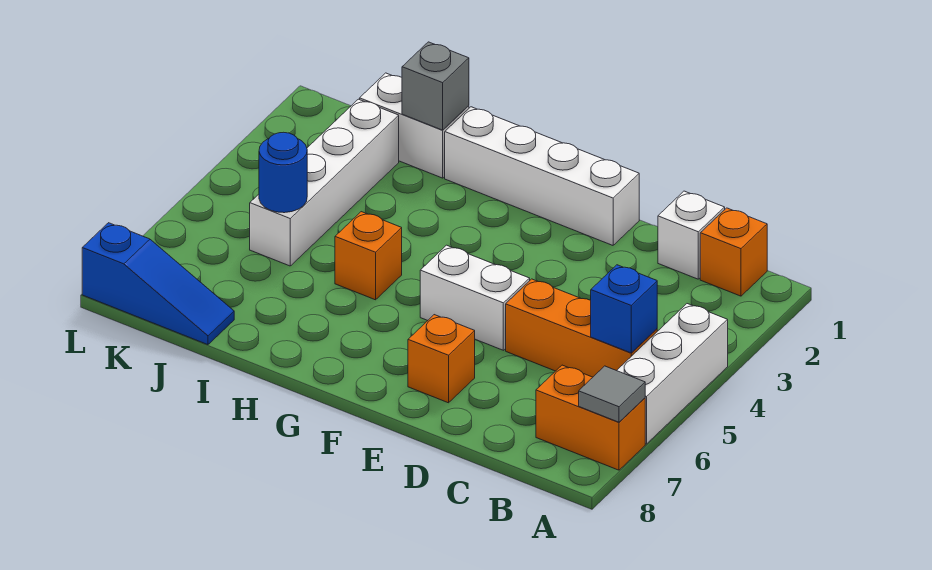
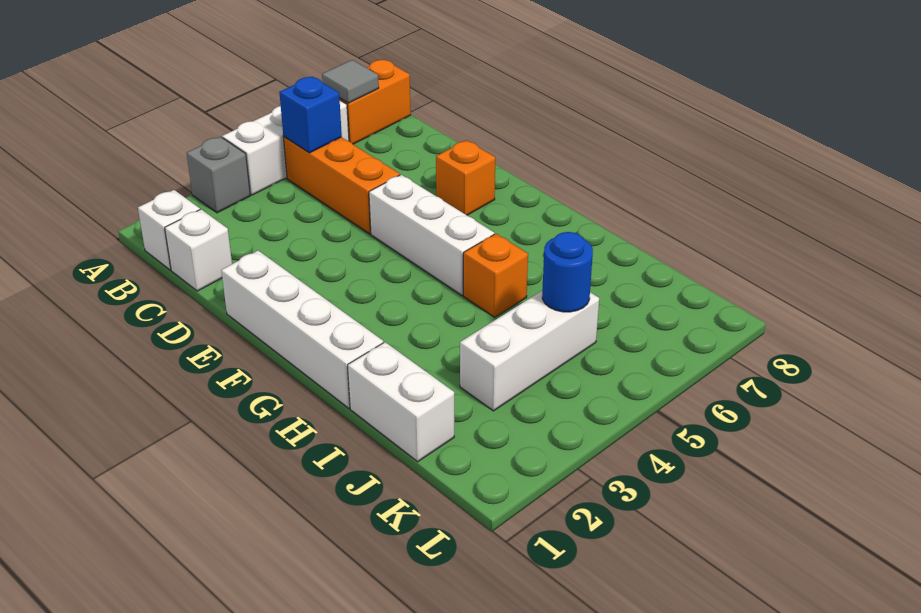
orange 1x2 brick [536,365,645,470] -> orange 1x2 brick turned to [340,60,411,144]
orange 1x1 brick [700,208,767,296] -> white 1x1 brick [138,190,200,270]
white 1x2 brick [420,245,530,350] -> white 1x3 brick [369,175,494,295]
grey 1x1 brick [402,42,469,130] -> grey 1x1 brick moved to [187,137,250,213]
white 1x4 brick [250,99,399,266] -> white 1x3 brick [460,291,599,411]
blue 1x3 slope [82,223,234,345] -> none

